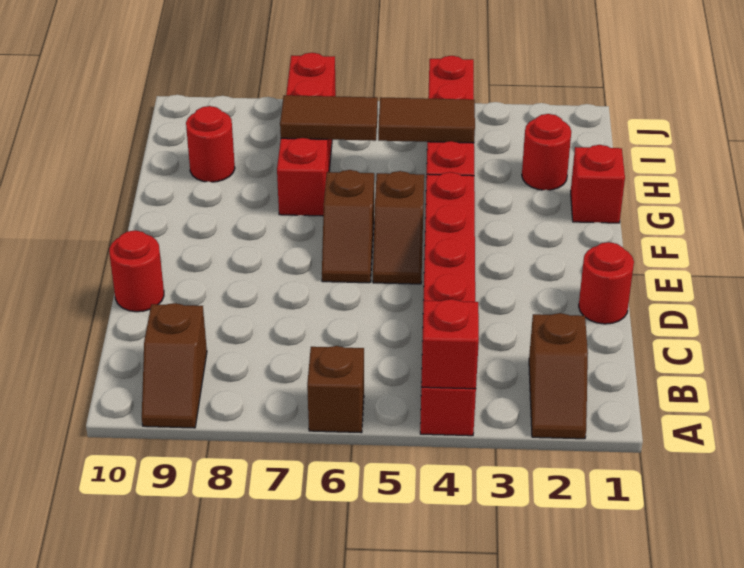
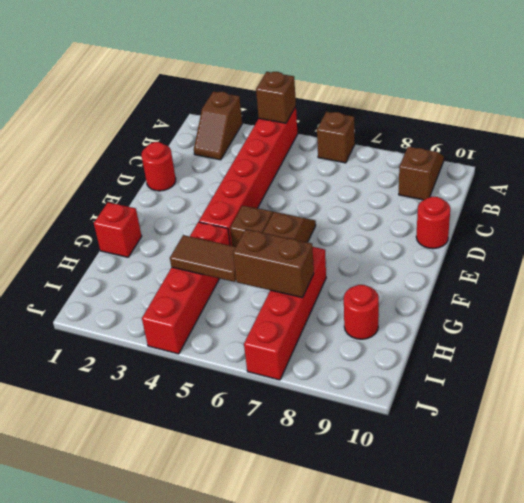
brown 1x2 slope [529,313,588,439] -> brown 1x2 slope turned to [194,91,242,160]
red 1x1 brick [421,299,479,389] -> brown 1x1 brick [256,72,296,123]
red 1x1 round brick [522,114,571,190] -> none
brown 1x2 tile [280,95,378,141] -> brown 1x2 brick [233,229,314,298]

